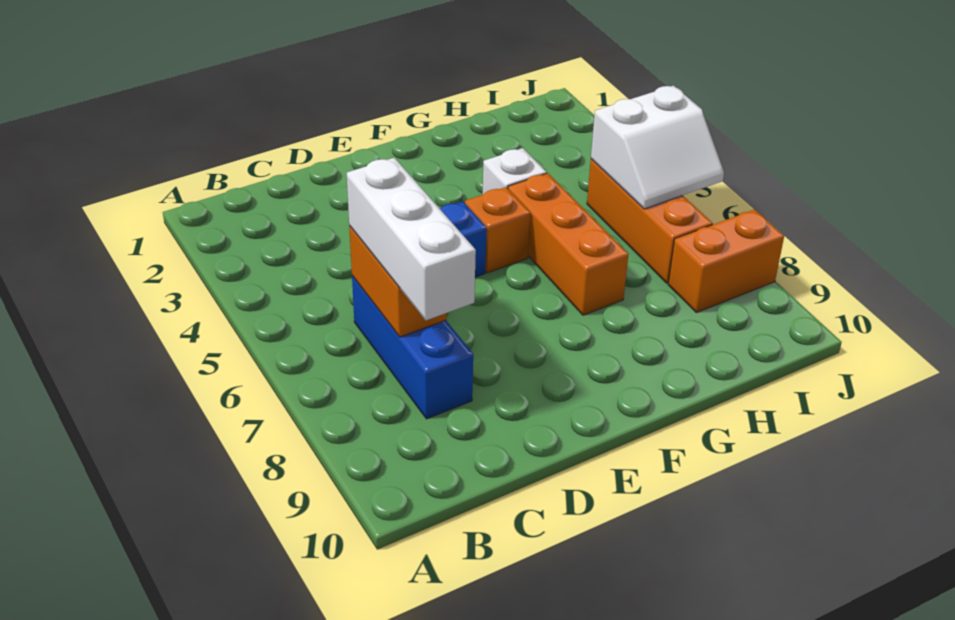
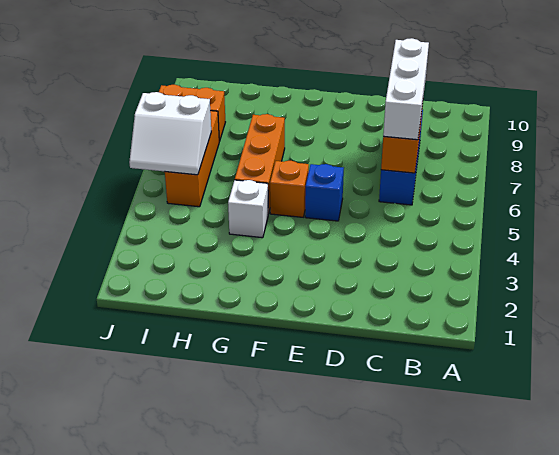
white 2x2 slope [591,86,724,209] -> white 2x2 slope turned to [129,92,211,175]

